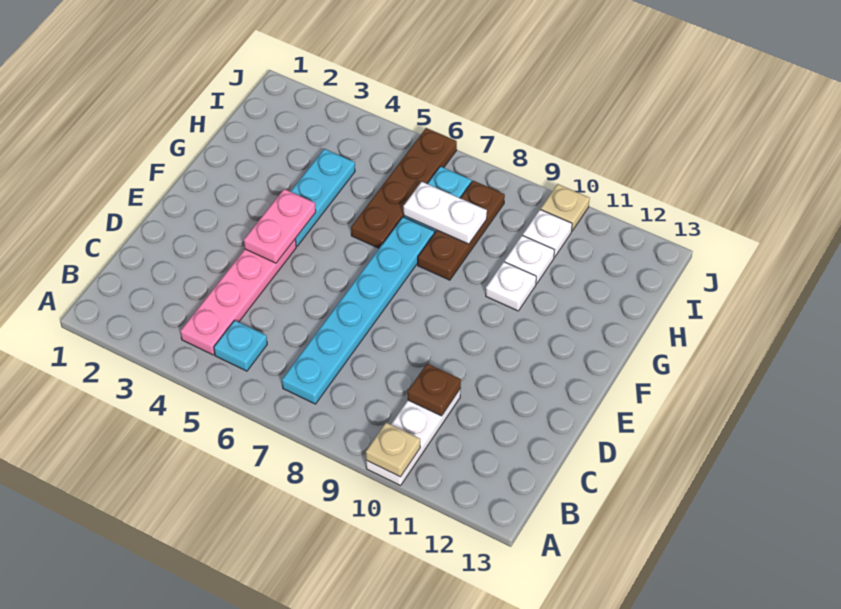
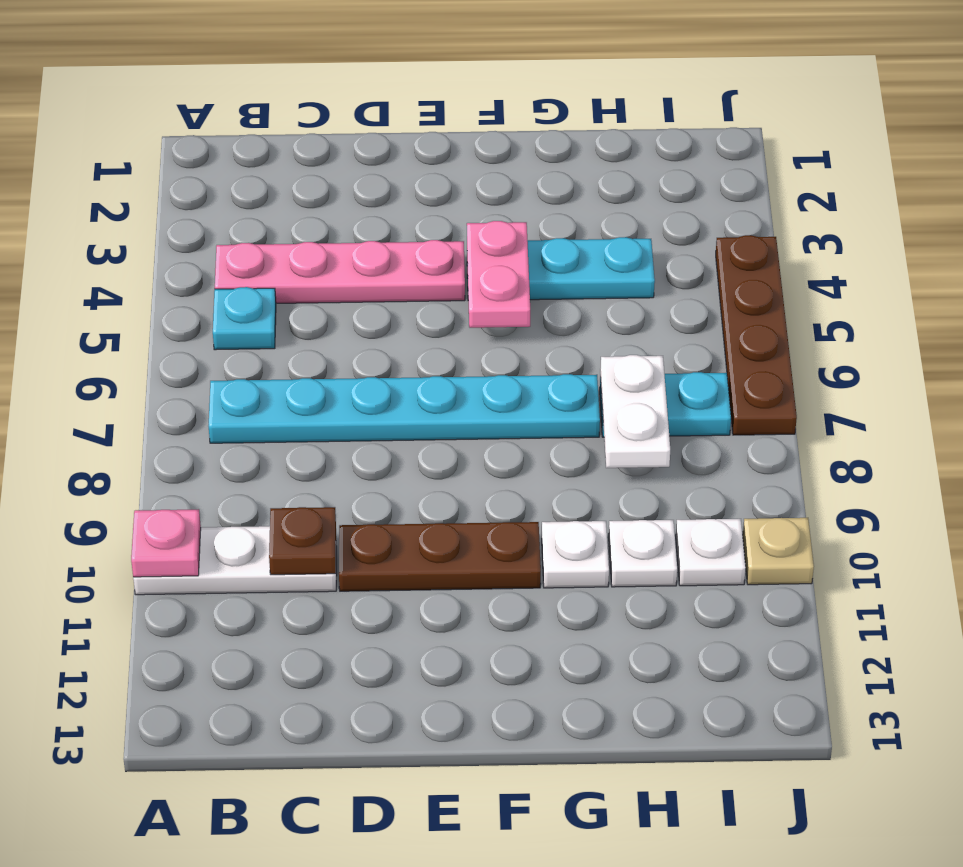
tan 1x1 plate [366,423,420,477] -> pink 1x1 plate [131,509,201,577]
pink 1x2 plate [244,189,316,263] -> pink 1x2 plate turned to [467,221,530,328]
brown 1x4 plate [351,128,457,248] -> brown 1x4 plate turned to [716,235,797,435]
brown 1x3 plate [418,181,505,280] -> brown 1x3 plate moved to [339,522,541,591]

